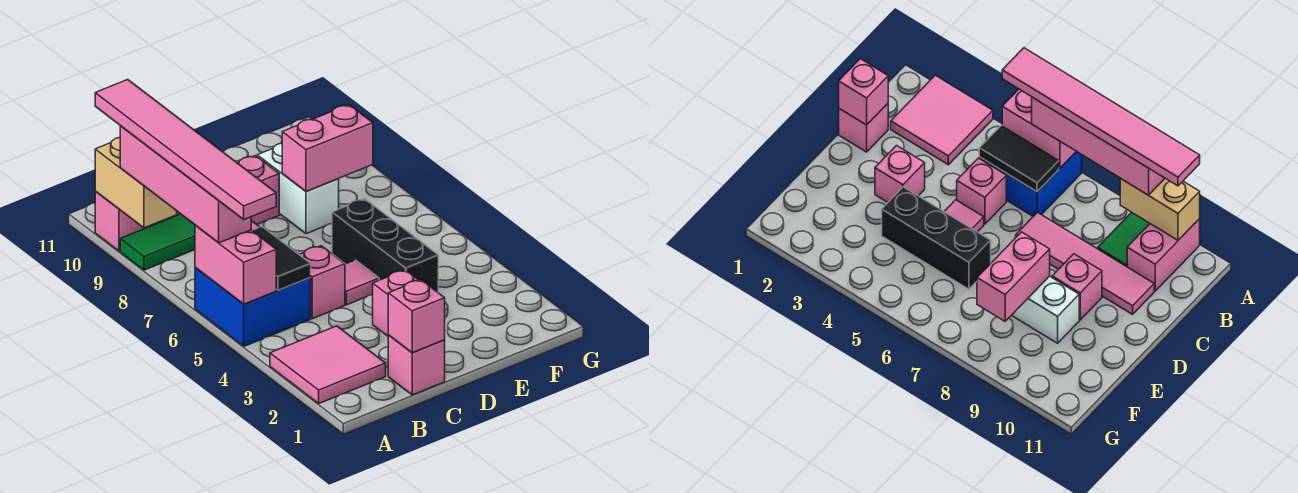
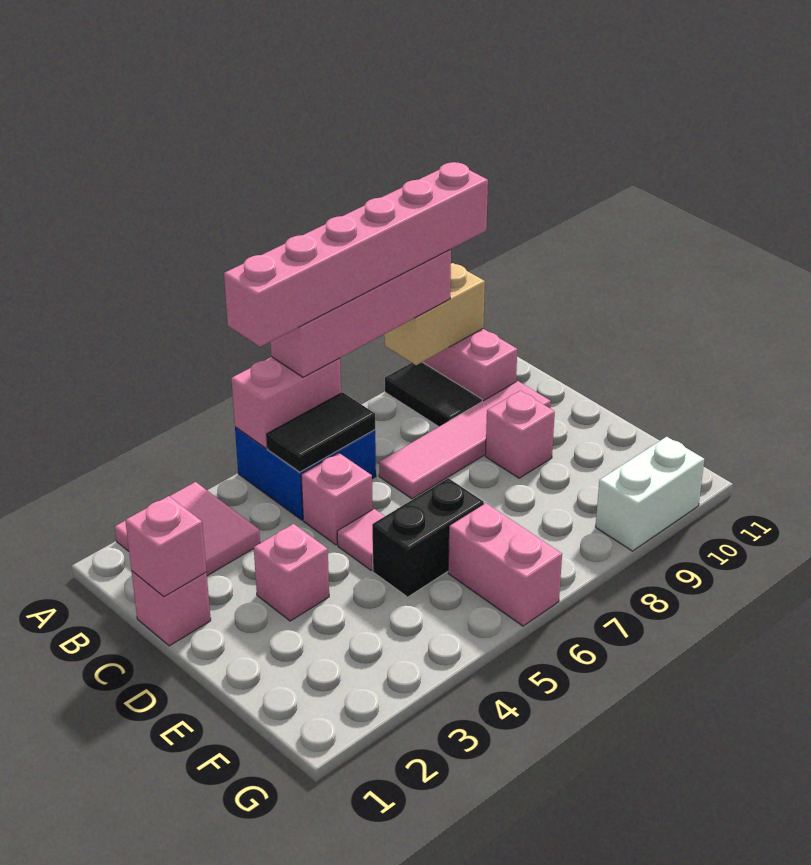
pink 1x6 tile [95,80,276,219] -> pink 1x6 brick [224,162,488,347]
green 1x2 tile [120,214,195,270] -> black 1x2 tile [385,362,482,427]
black 1x3 brick [332,199,438,292] -> black 1x2 brick [372,478,484,597]
white 1x2 brick [257,143,339,234] -> white 1x2 brick moved to [595,437,704,551]
pink 1x2 brick [282,105,373,192] -> pink 1x2 brick moved to [448,503,562,626]

